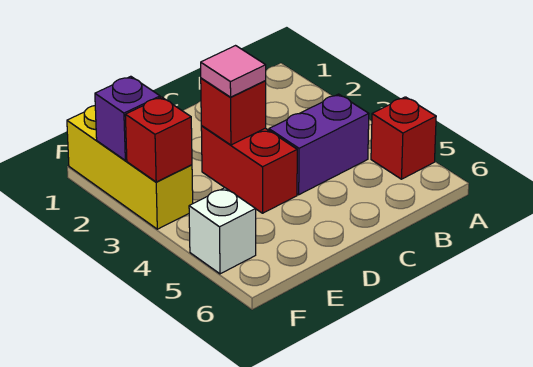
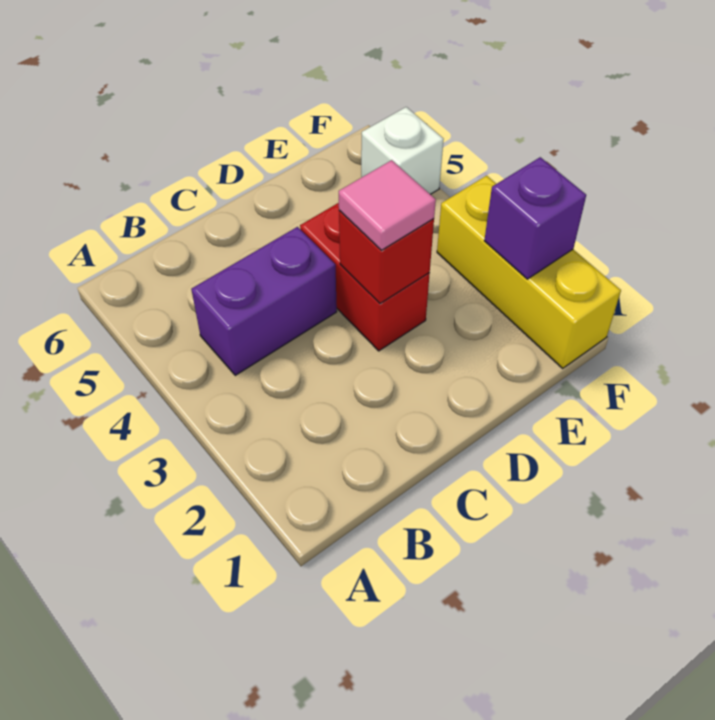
red 1x1 brick [371,97,436,179] -> none
red 1x1 brick [125,97,192,182] -> none

